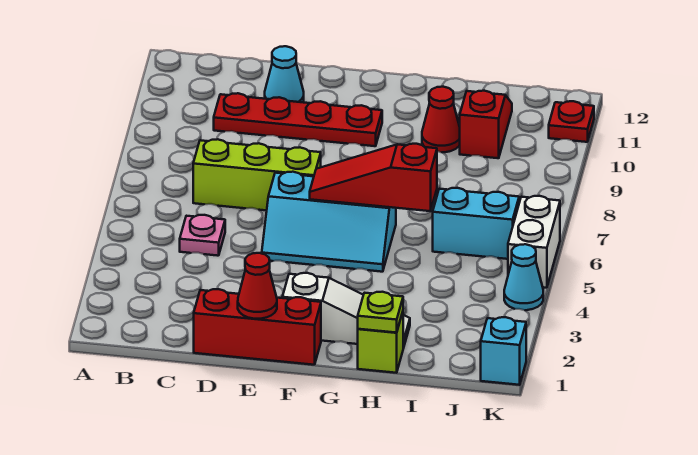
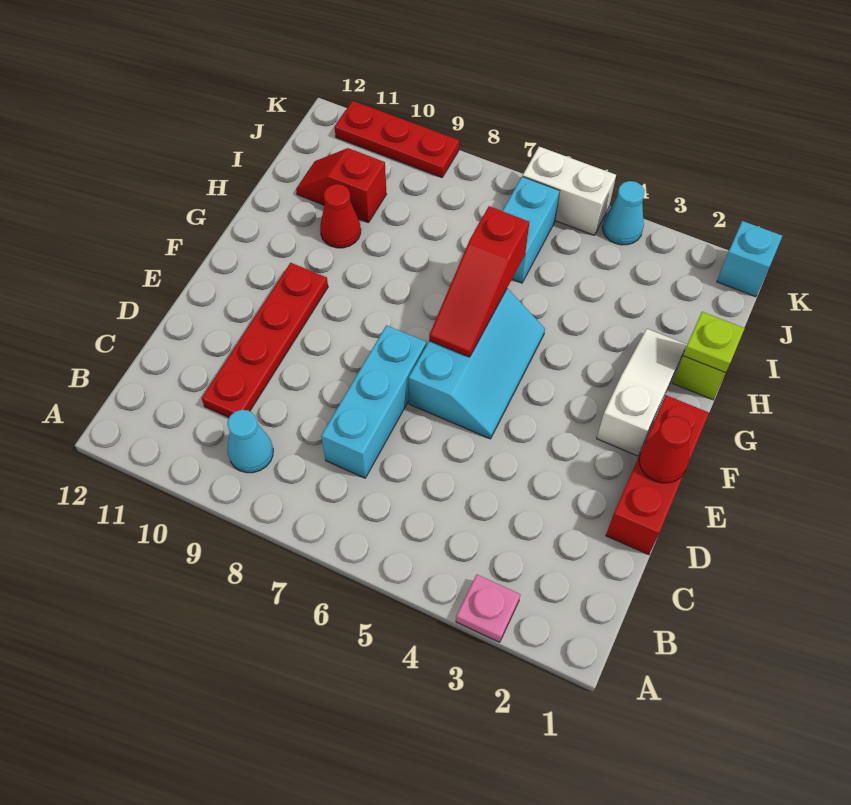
pink 1x1 plate [180,215,225,256] -> pink 1x1 plate moved to [456,575,520,642]
lime 1x3 brick [193,139,321,210] -> cyan 1x3 brick [321,325,426,478]
cyan 1x1 cone [265,46,304,102] -> cyan 1x1 cone moved to [227,410,273,473]
red 1x1 plate [549,101,594,142] -> red 1x3 plate [335,101,459,178]

